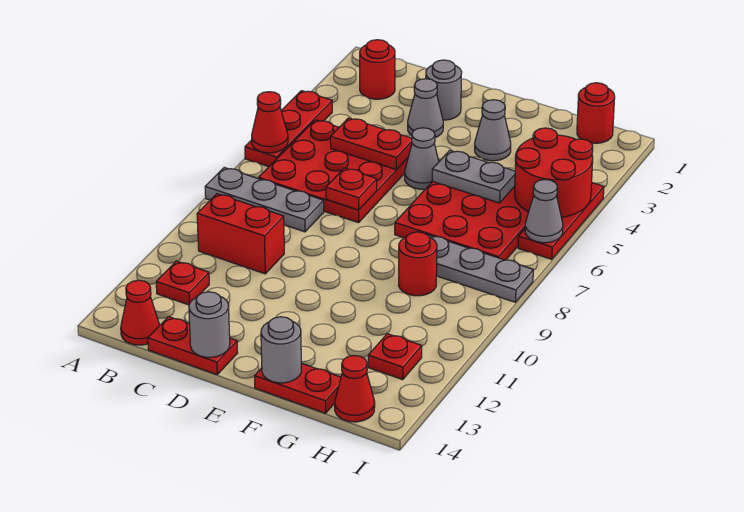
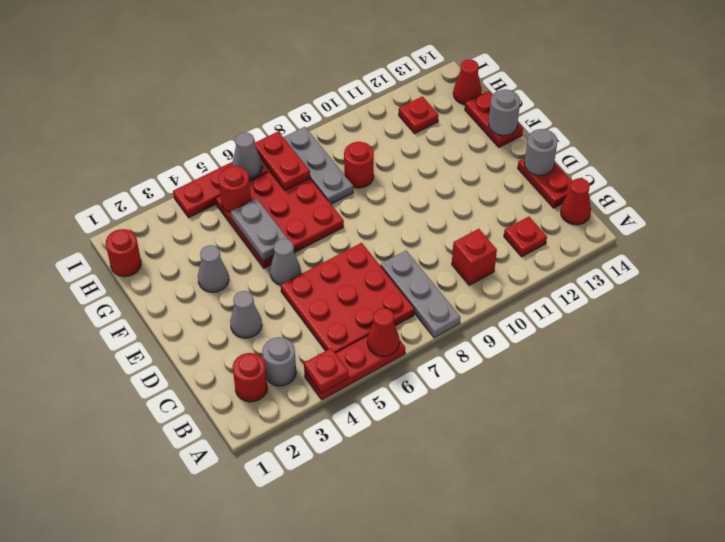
red 1x2 brick [197,194,284,274] -> red 1x1 brick [452,229,497,285]
red 1x2 plate [330,118,412,170] -> red 1x2 plate moved to [254,132,310,190]
grey 1x1 round brick [426,60,462,120] -> grey 1x1 round brick moved to [262,337,296,386]
red 1x1 plate [326,168,377,210] -> red 1x1 plate moved to [304,348,349,393]
red 2x2 round brick [515,128,593,217] -> red 1x1 round brick [218,166,251,212]

